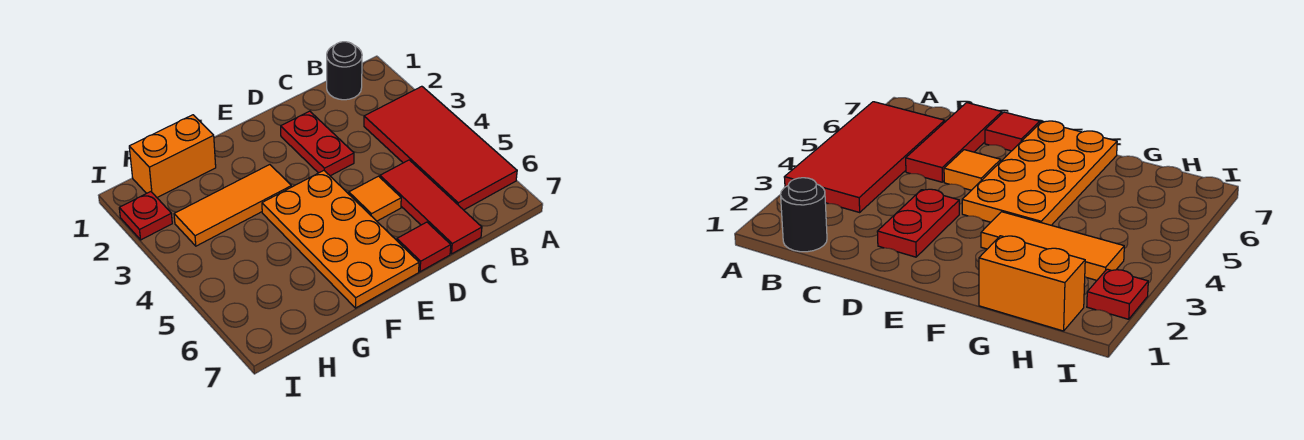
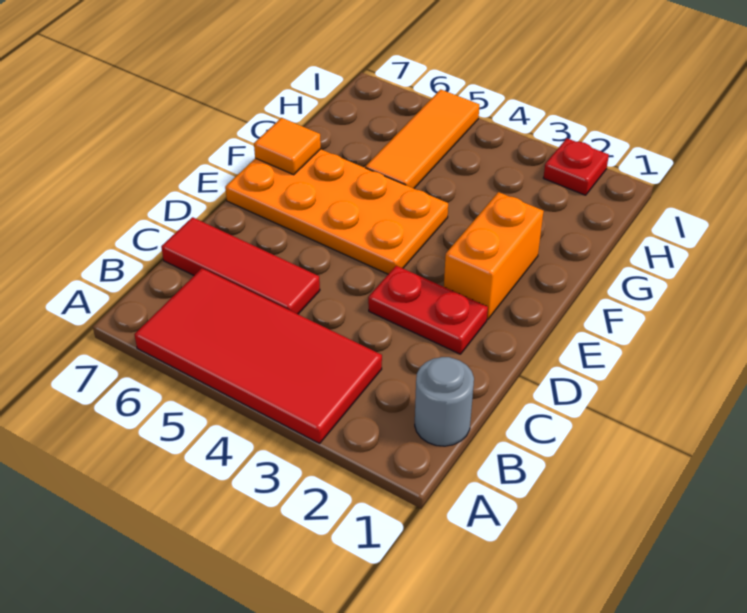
black 1x1 round brick [327,42,362,100] -> grey 1x1 round brick [415,357,474,446]
orange 1x1 tile [349,176,401,221] -> orange 1x1 tile moved to [254,118,321,175]
red 1x1 tile [397,222,451,272] -> none
orange 1x3 tile [174,165,291,246] -> orange 1x3 tile moved to [365,89,479,188]
orange 1x2 brick [129,115,216,197] -> orange 1x2 brick moved to [444,192,544,319]

